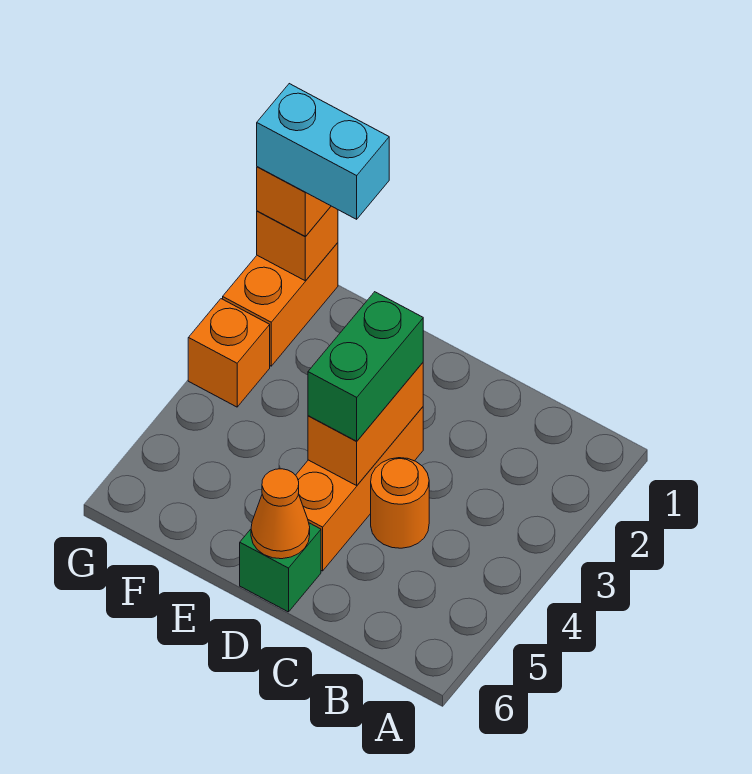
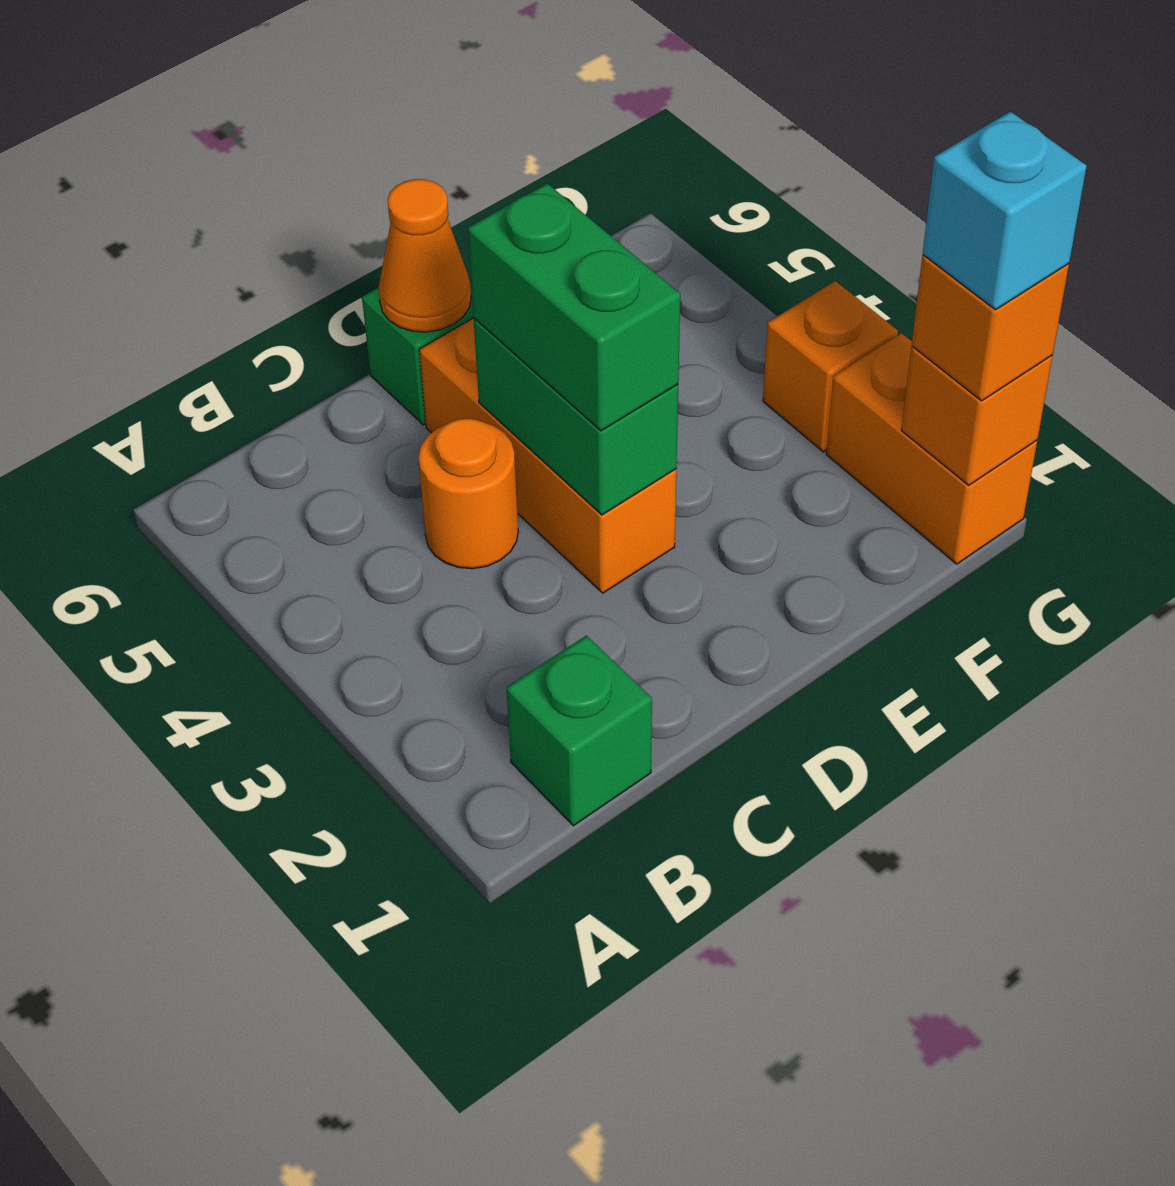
none -> green 1x1 brick [506,636,652,826]
orange 1x2 brick [308,363,423,485] -> green 1x2 brick [474,319,678,515]
cyan 1x2 brick [257,84,389,219] -> cyan 1x1 brick [923,111,1087,310]

